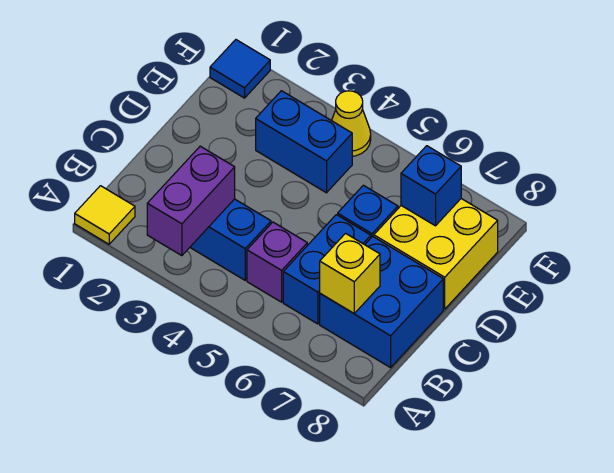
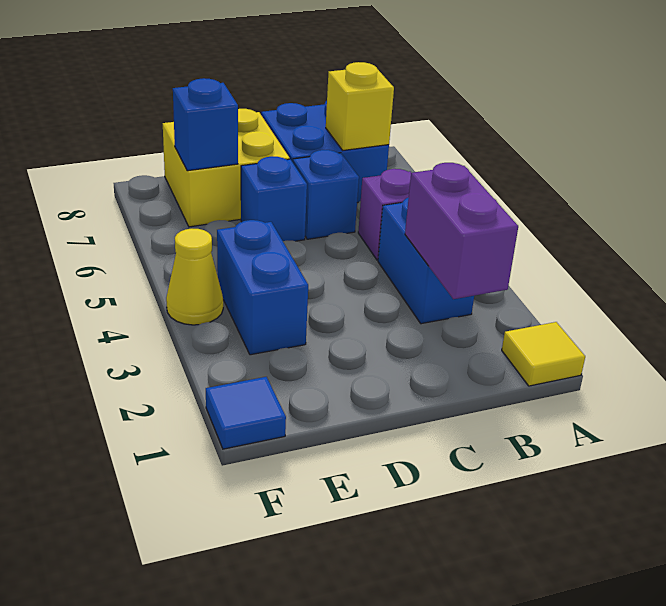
purple 1x2 brick [147,146,235,256] -> purple 1x2 brick turned to [405,163,518,299]
blue 1x2 brick [283,215,371,324] -> blue 1x1 brick [293,150,359,239]

